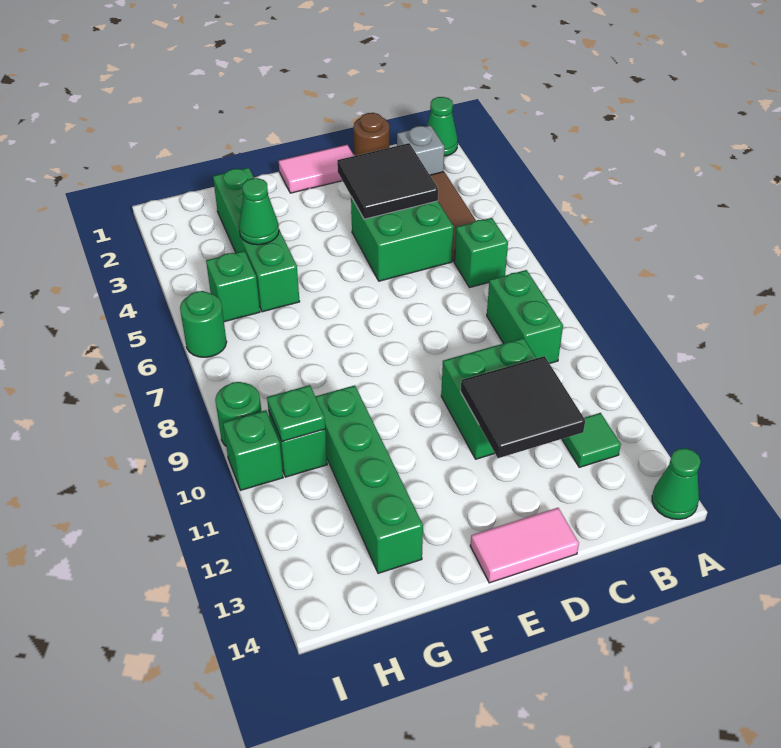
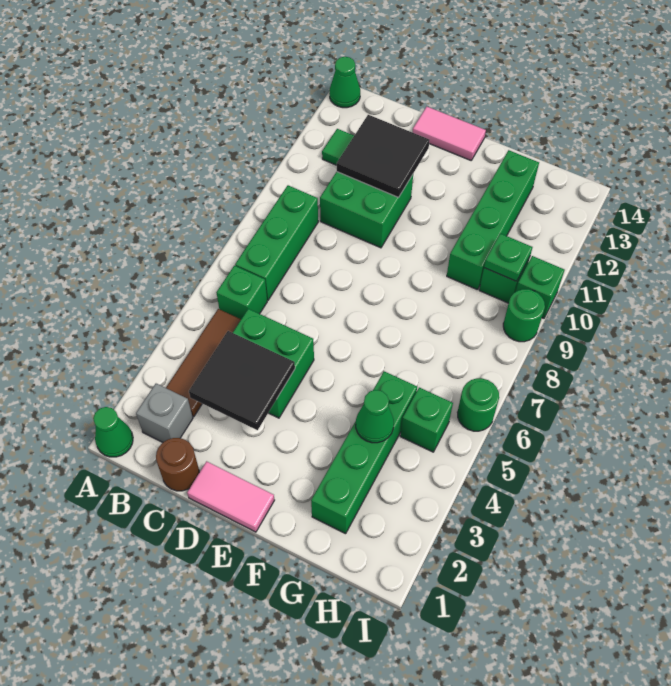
green 1x2 brick [487,270,563,364] -> green 1x3 brick [235,185,318,300]

